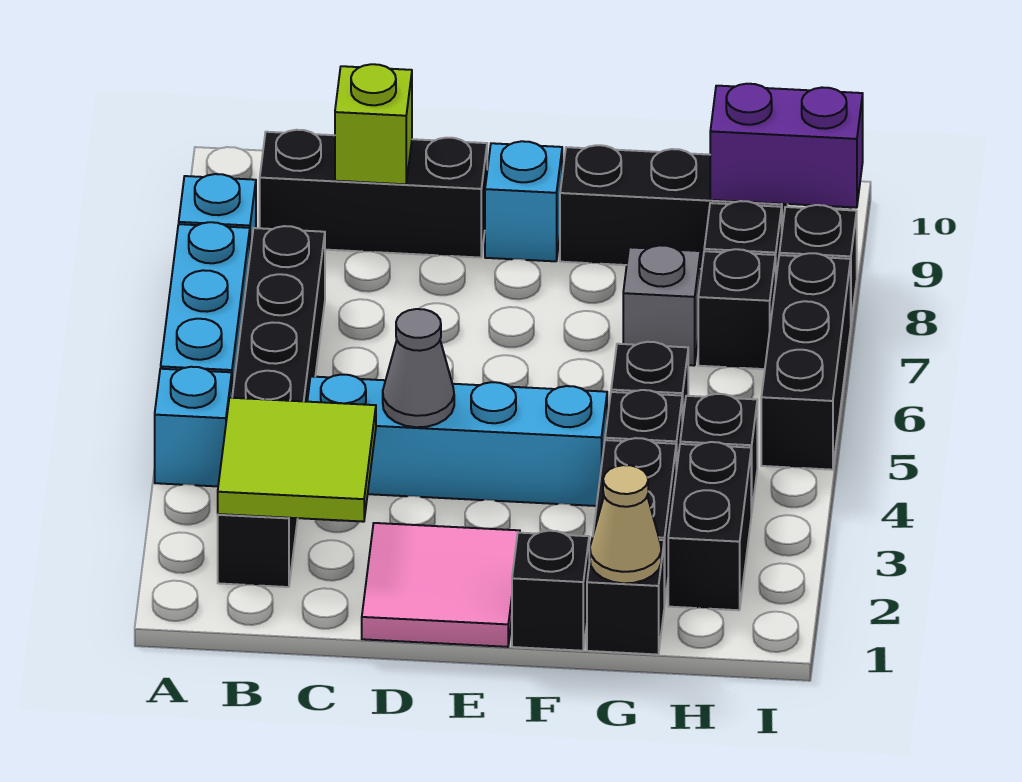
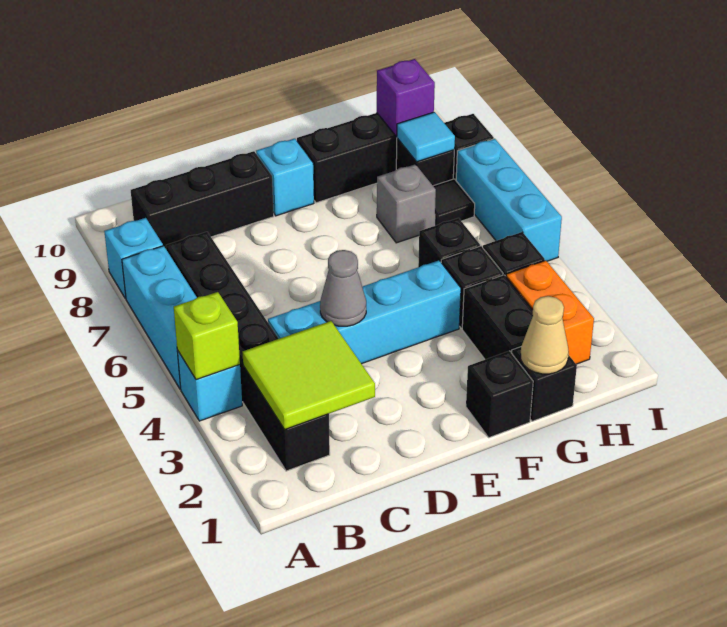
lime 1x1 brick [335,64,412,184] -> lime 1x1 brick moved to [174,292,240,380]
pink 2x2 tile [362,523,520,647] -> none
black 1x2 brick [668,442,751,610] -> orange 1x2 brick [506,260,594,364]
black 1x1 brick [698,249,776,369] -> black 1x1 tile [433,179,475,226]
none -> cyan 1x1 tile [397,112,455,162]
purple 1x2 brick [710,84,863,208] -> purple 1x1 brick [377,59,435,136]
black 1x3 brick [761,253,851,470] -> cyan 1x3 brick [456,139,562,261]

